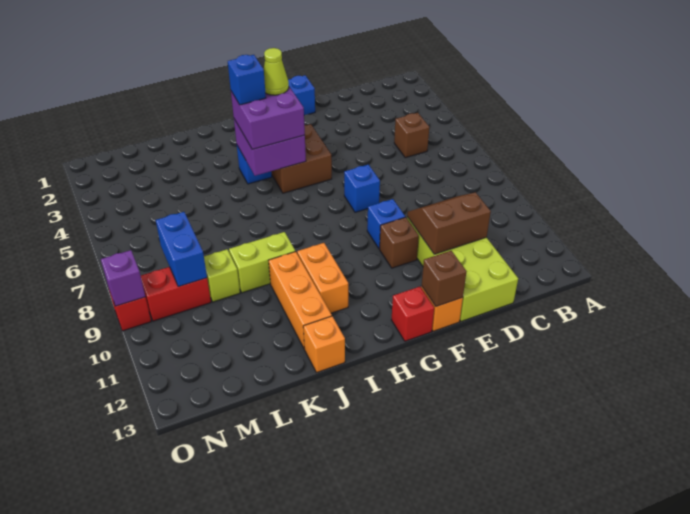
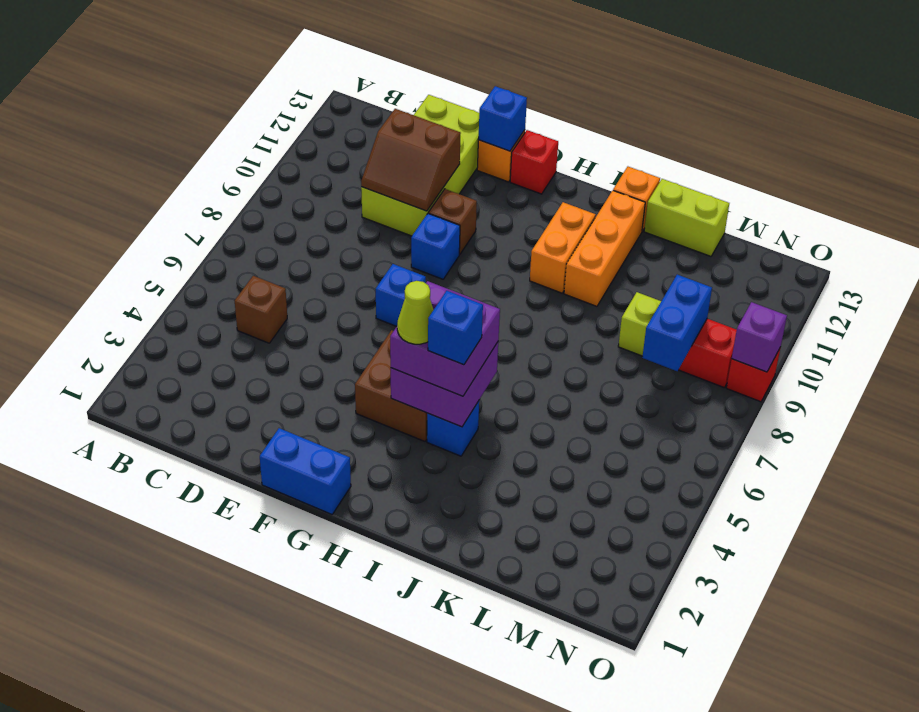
brown 1x1 brick [422,251,467,307] -> blue 1x1 brick [478,86,527,151]
lime 1x2 brick [229,232,295,293] -> lime 1x2 brick moved to [644,179,729,256]

